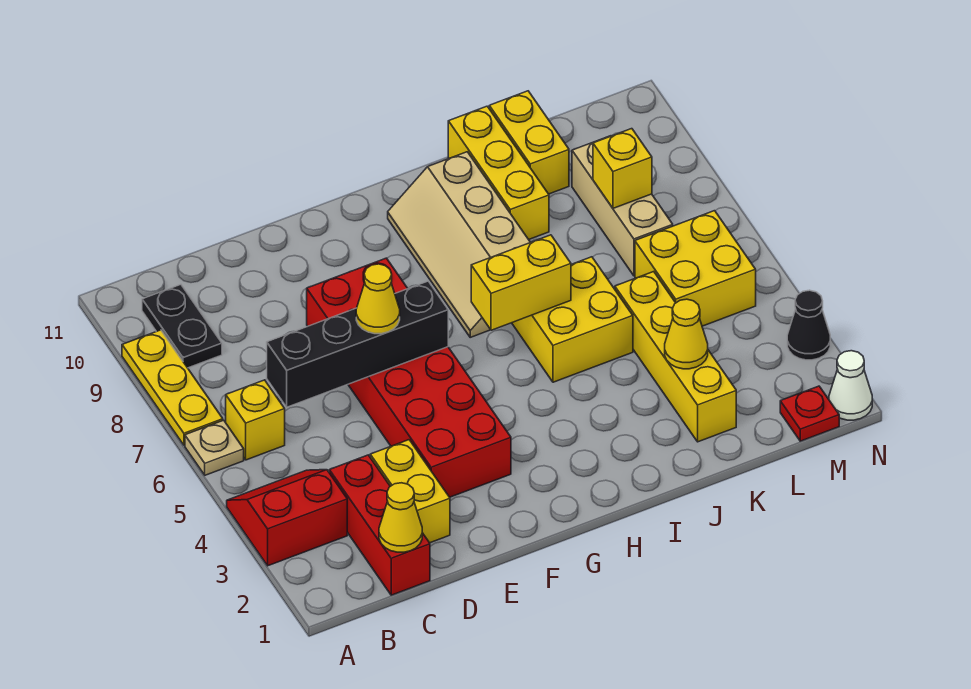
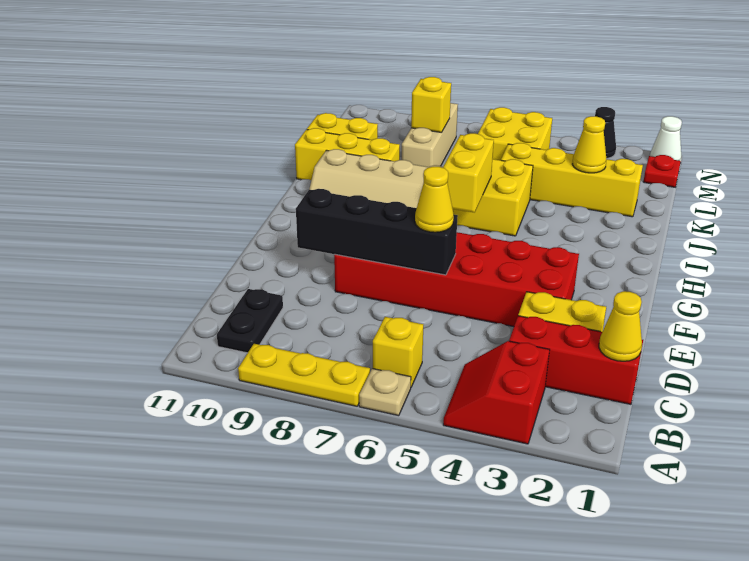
black 1x2 plate [142,285,222,368] -> black 1x2 plate turned to [217,289,283,353]
black 1x4 brick [267,281,448,407] -> black 1x4 brick turned to [296,189,458,275]
tan 1x3 brick [572,136,673,276] -> tan 1x3 brick turned to [402,103,458,167]

